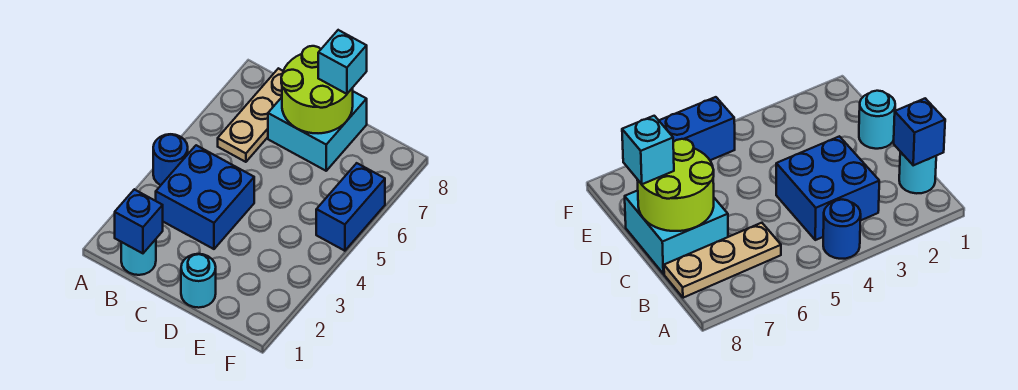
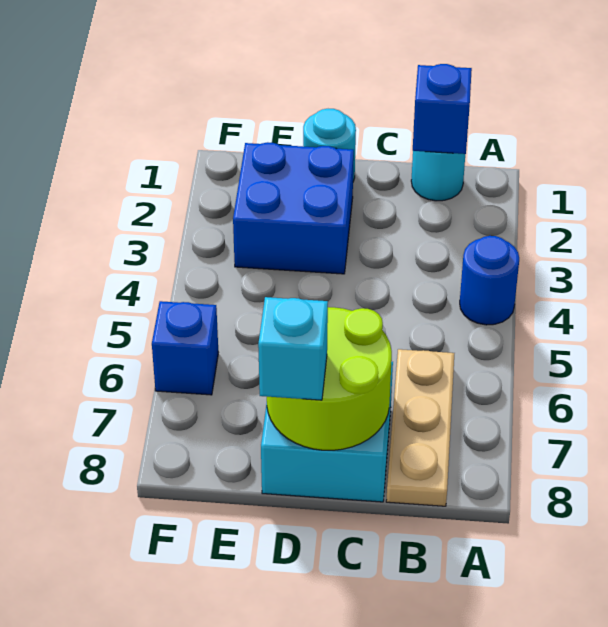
blue 2x2 brick [156,145,254,249] -> blue 2x2 brick moved to [233,142,354,274]
blue 1x2 brick [316,163,385,251] -> blue 1x1 brick [152,301,218,395]

